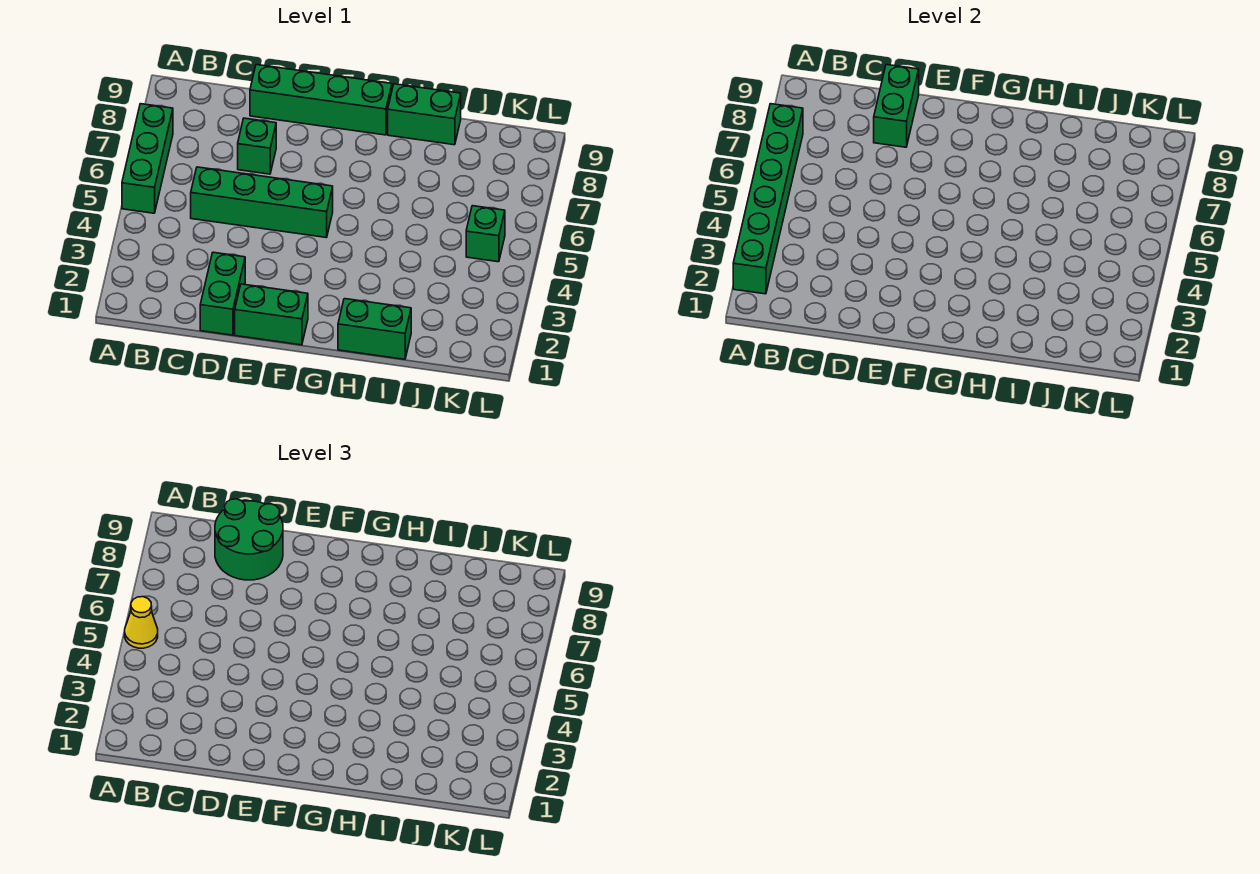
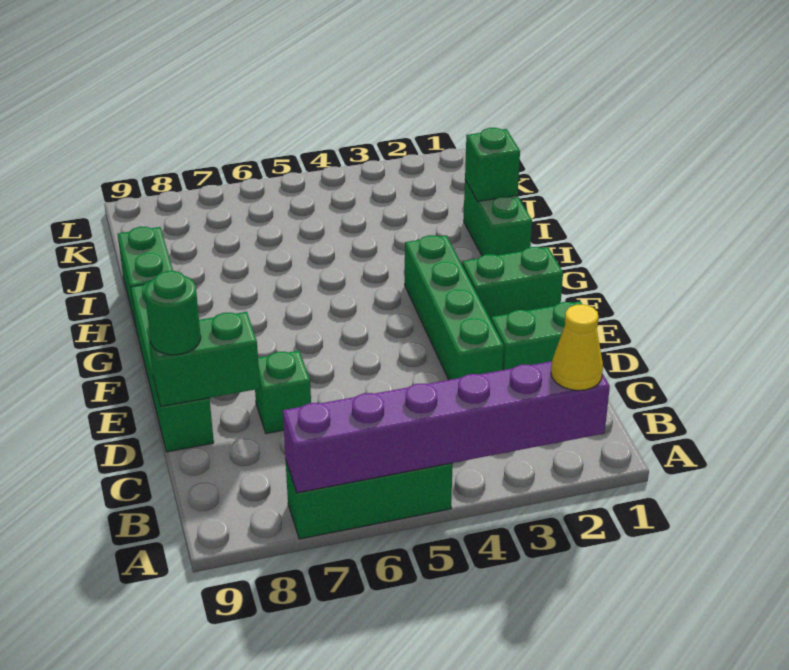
green 1x6 brick [733,104,803,294] -> purple 1x6 brick [283,361,610,493]
yellow 1x1 cone [125,597,158,648] -> yellow 1x1 cone moved to [551,305,603,390]
green 1x4 brick [191,167,333,238] -> green 1x4 brick moved to [405,235,504,380]
green 2x2 round brick [215,499,283,580] -> green 1x1 round brick [145,271,201,355]
green 1x2 brick [235,284,308,345] -> green 1x2 brick turned to [462,247,563,320]
green 1x1 brick [466,206,505,262] -> green 1x1 brick moved to [465,128,520,201]

